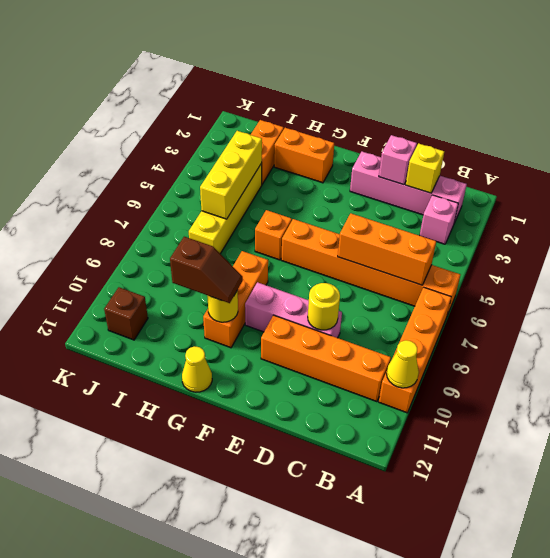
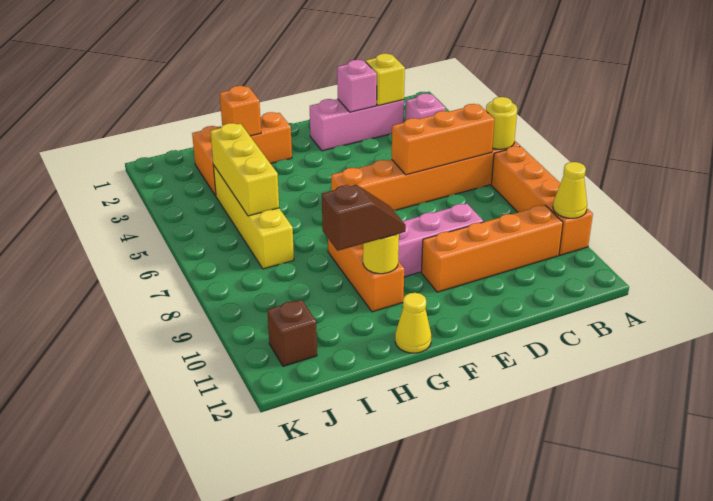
pink 1x4 brick [350,152,467,223] -> pink 1x3 brick [310,99,404,151]
yellow 1x1 round brick [308,283,340,330] -> yellow 1x1 round brick moved to [486,97,517,149]
orange 1x1 brick [255,210,292,260] -> orange 1x1 brick moved to [220,86,261,136]

